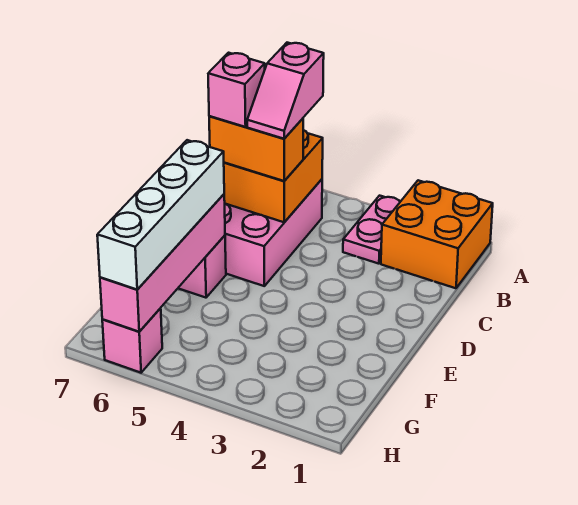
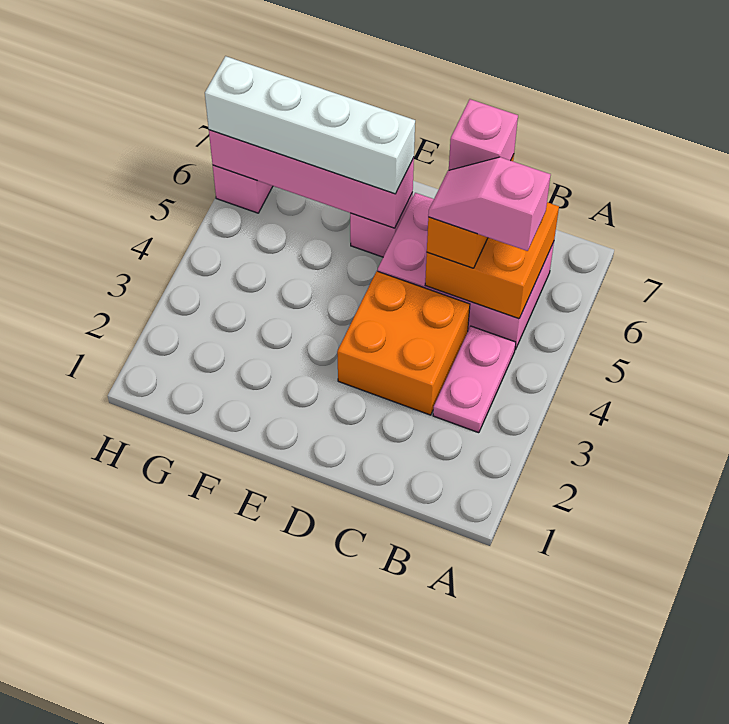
orange 2x2 brick [381,180,493,288] -> orange 2x2 brick moved to [337,271,470,415]
pink 1x2 plate [343,196,400,264] -> pink 1x2 plate turned to [433,326,516,433]

